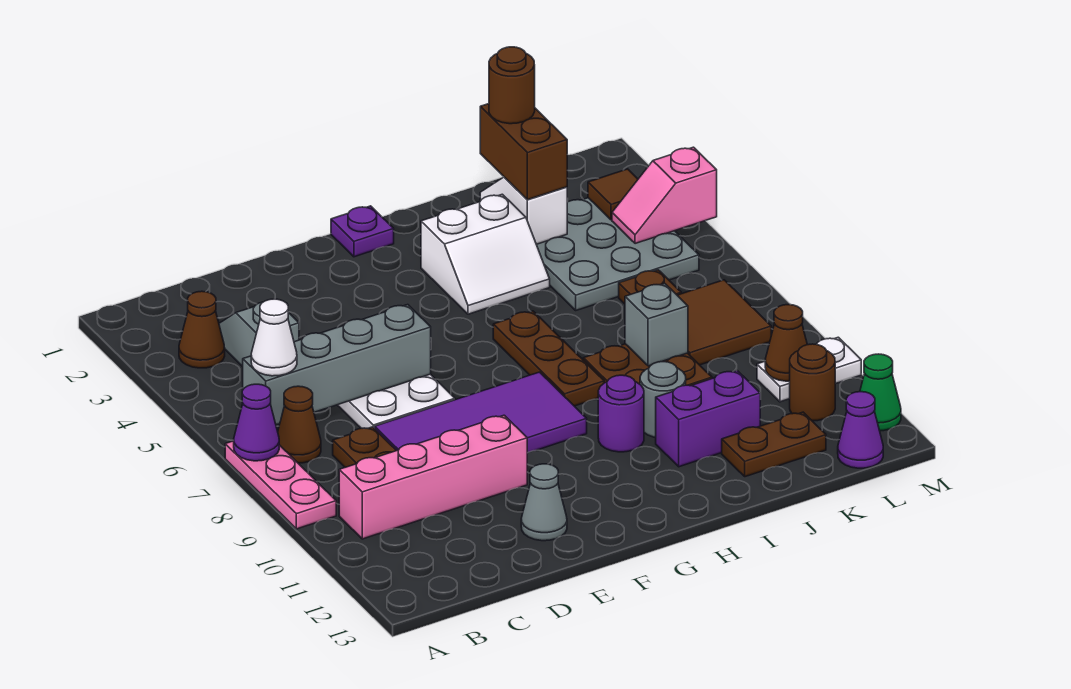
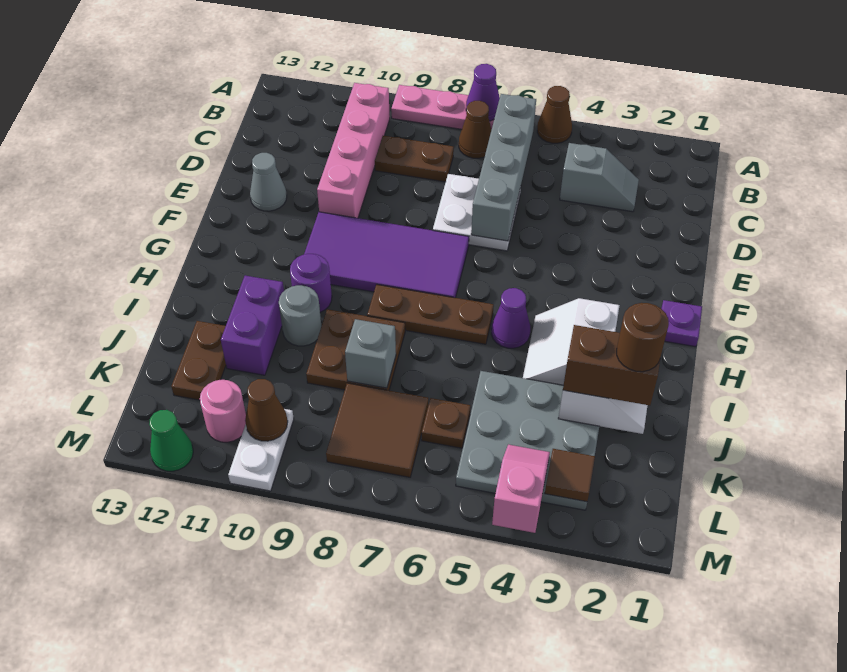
brown 1x1 cone [179,291,225,368] -> brown 1x1 cone moved to [537,86,572,143]
white 1x1 cone [251,299,297,376] -> none
purple 2x4 tile [375,372,587,453] -> purple 2x4 tile turned to [304,212,469,298]
brown 1x1 round brick [790,344,835,421] -> pink 1x1 round brick [200,380,246,442]
purple 1x1 cone [838,392,883,468] -> purple 1x1 cone moved to [491,288,530,348]

